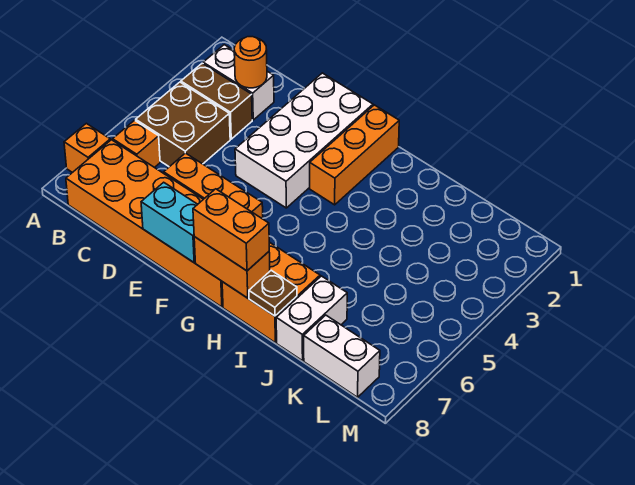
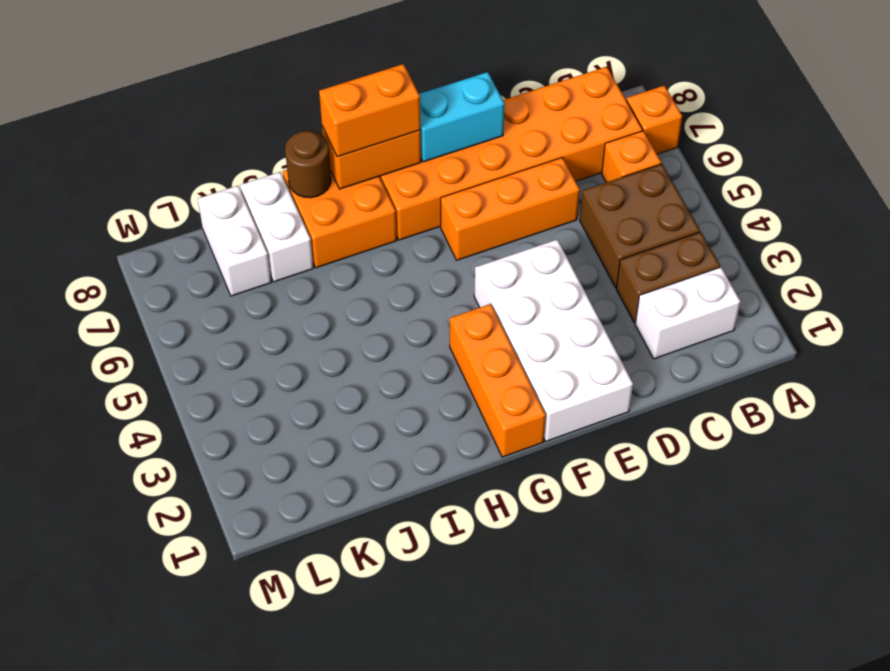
orange 1x1 round brick [234,37,267,88] -> none
brown 1x1 plate [249,270,297,316] -> brown 1x1 round brick [285,131,331,198]
white 1x2 brick [304,315,380,397] -> white 1x2 brick turned to [198,186,271,296]

